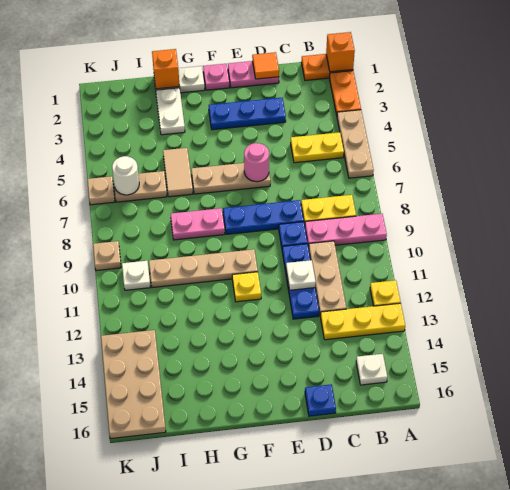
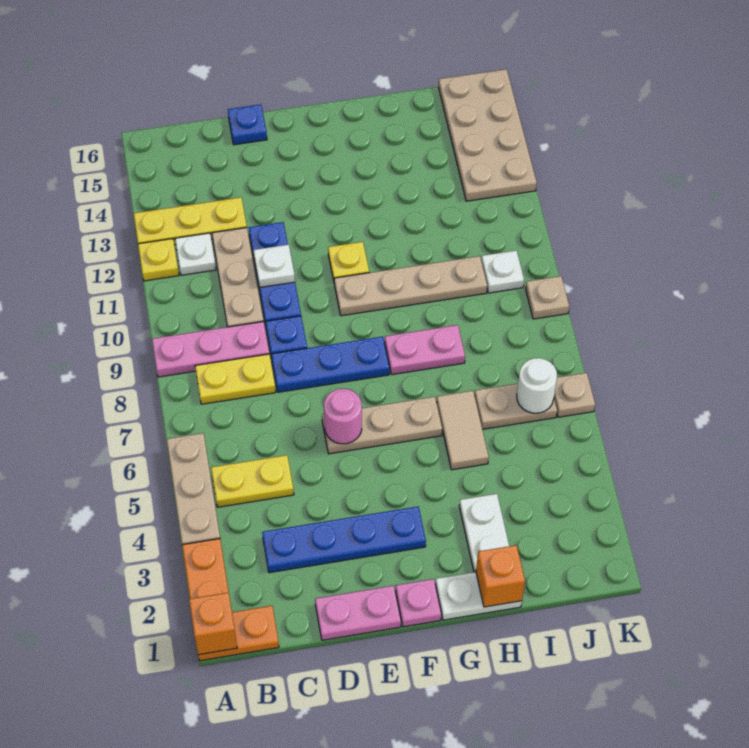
white 1x1 plate [356,354,387,385] -> white 1x1 plate moved to [175,233,216,275]
orange 1x1 tile [252,52,279,79] -> none
blue 1x3 plate [209,98,286,130] -> blue 1x4 plate [262,507,426,573]

